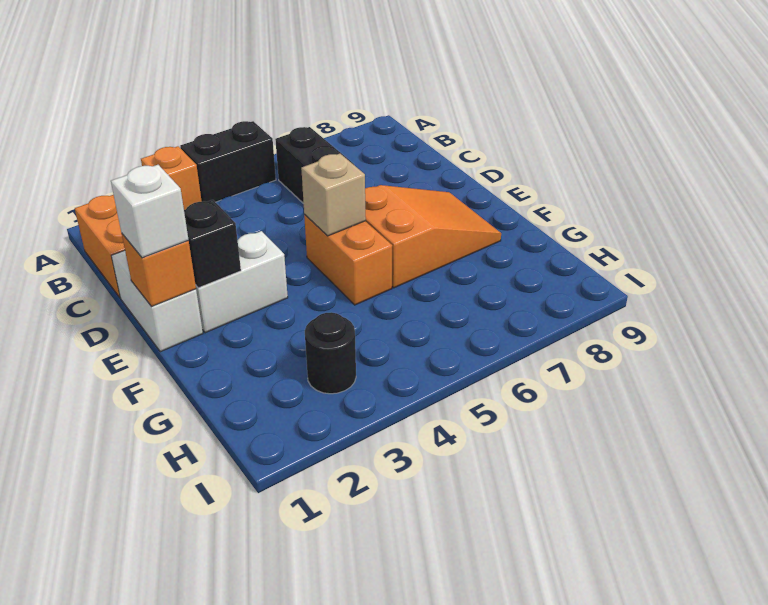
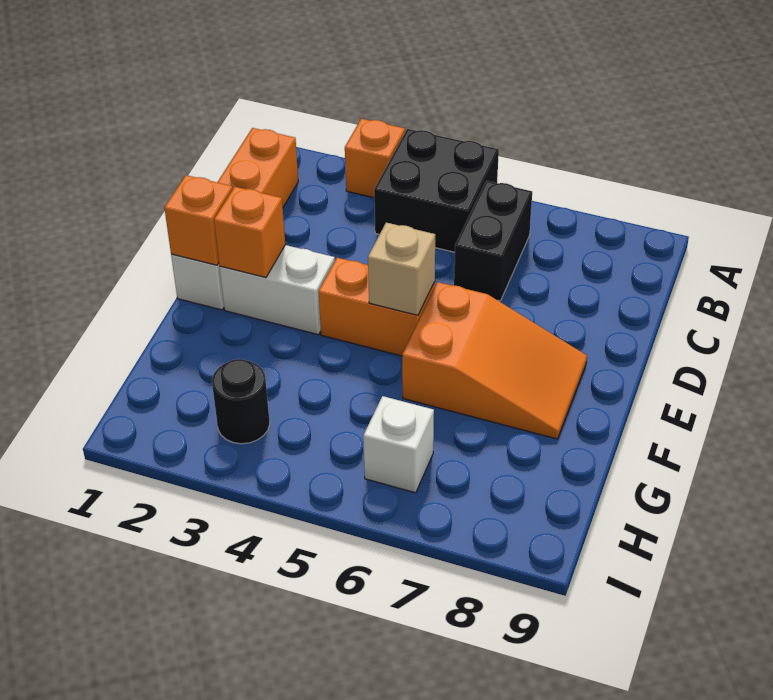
black 1x2 brick [180,121,276,202] -> black 2x2 brick [374,129,499,252]
white 1x1 brick [111,165,188,258] -> white 1x1 brick moved to [363,396,434,493]
black 1x1 brick [184,200,241,288] -> orange 1x1 brick [214,187,285,278]
orange 1x2 brick [304,214,392,305] -> orange 1x2 brick turned to [319,258,435,356]

